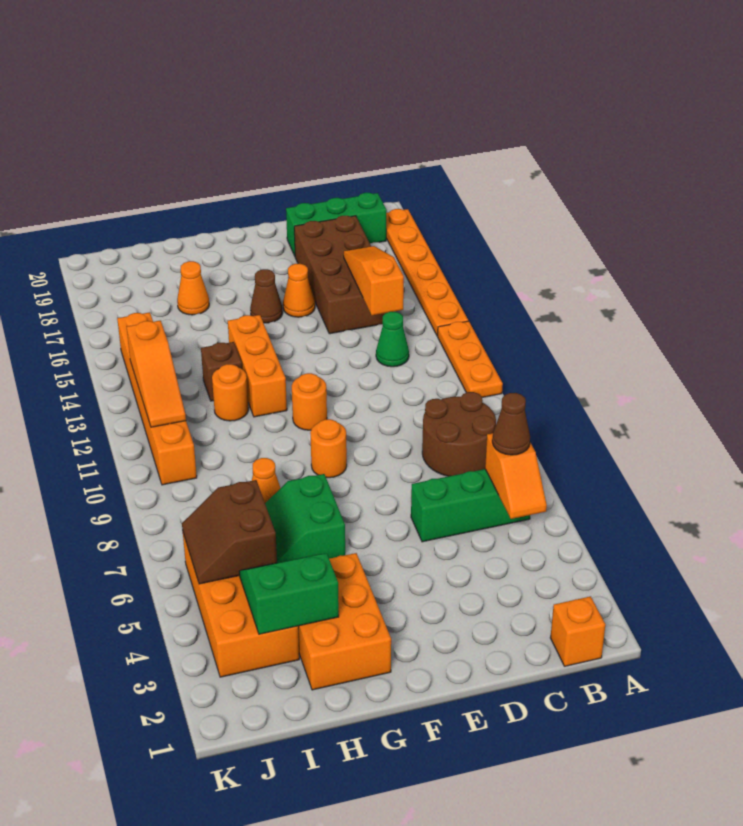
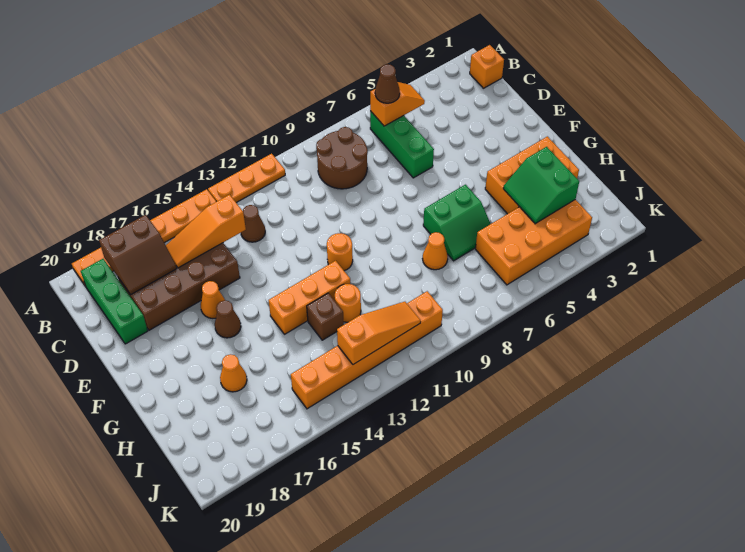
green 1x1 cone [376,312,409,367] -> brown 1x1 cone [241,205,265,242]
orange 1x1 round brick [310,419,347,478] -> none
brown 2x2 slope [182,480,277,584] -> brown 2x2 slope moved to [99,215,177,295]

